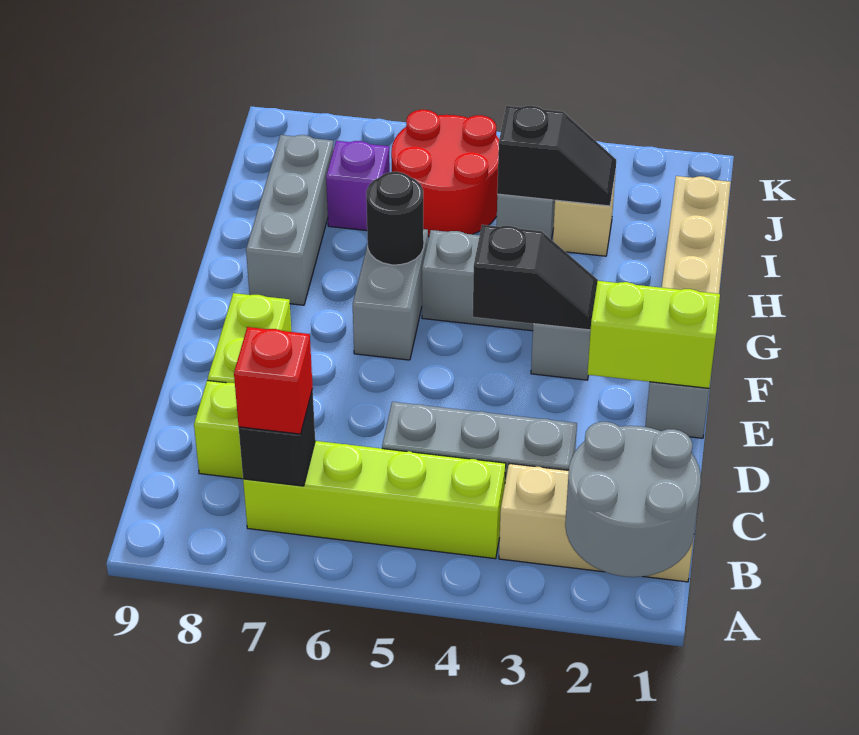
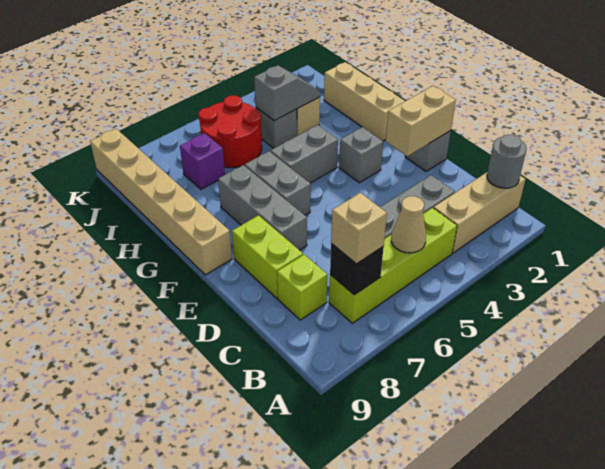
grey 2x2 round brick [565,422,701,577] -> grey 1x1 round brick [487,135,527,188]
none -> tan 1x1 cone [391,196,426,253]
red 1x1 brick [234,327,313,434] -> tan 1x1 brick [331,193,387,264]
lime 1x2 brick [588,281,720,388] -> tan 1x2 brick [386,86,456,156]
black 1x2 slope [473,225,598,330] -> none
none -> tan 1x6 brick [90,129,232,275]
black 1x1 round brick [366,172,424,265] -> none
grey 1x3 brick [246,135,334,305] -> grey 1x3 brick moved to [218,165,307,250]
black 1x2 slope [497,106,616,206] -> grey 1x2 slope [254,65,320,121]

